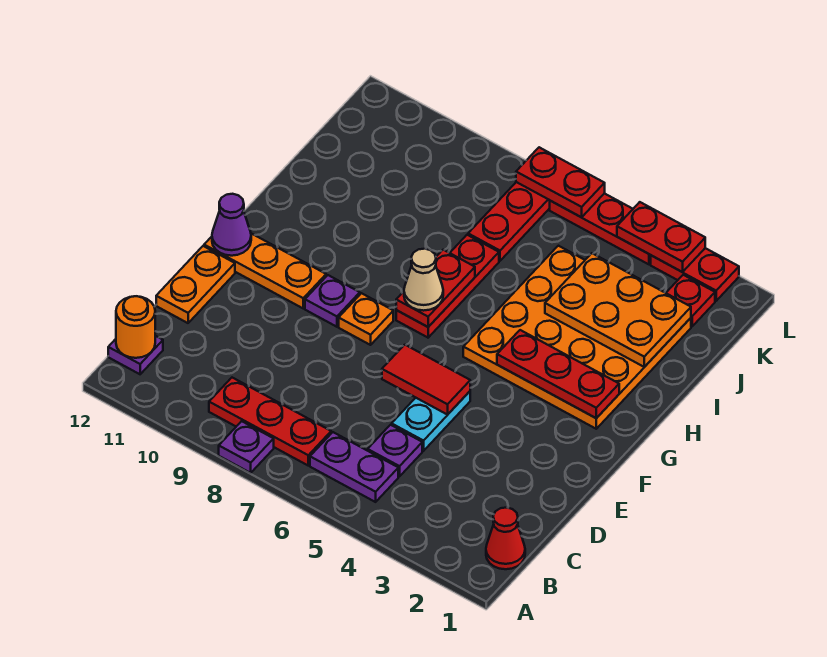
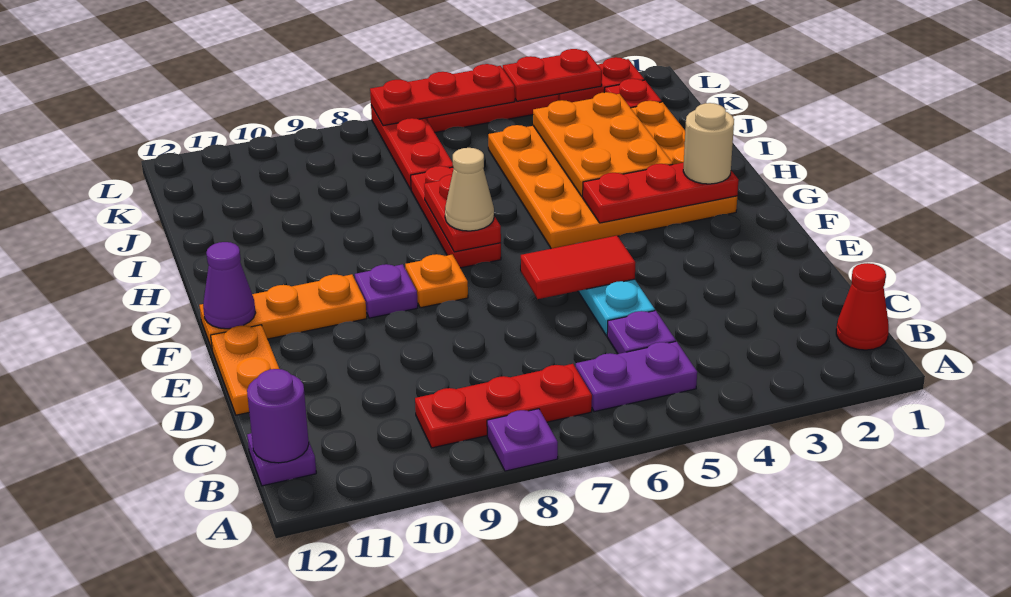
orange 1x1 round brick [116,296,155,358] -> purple 1x1 round brick [247,369,309,463]
none -> tan 1x1 round brick [683,103,734,184]
orange 2x3 plate [545,253,691,367] -> orange 2x3 plate turned to [533,92,673,197]
red 1x2 plate [516,147,605,217] -> red 1x3 plate [370,64,515,126]

